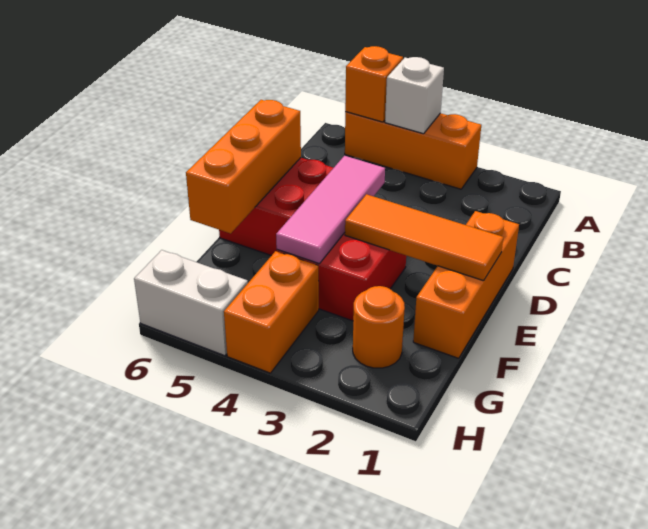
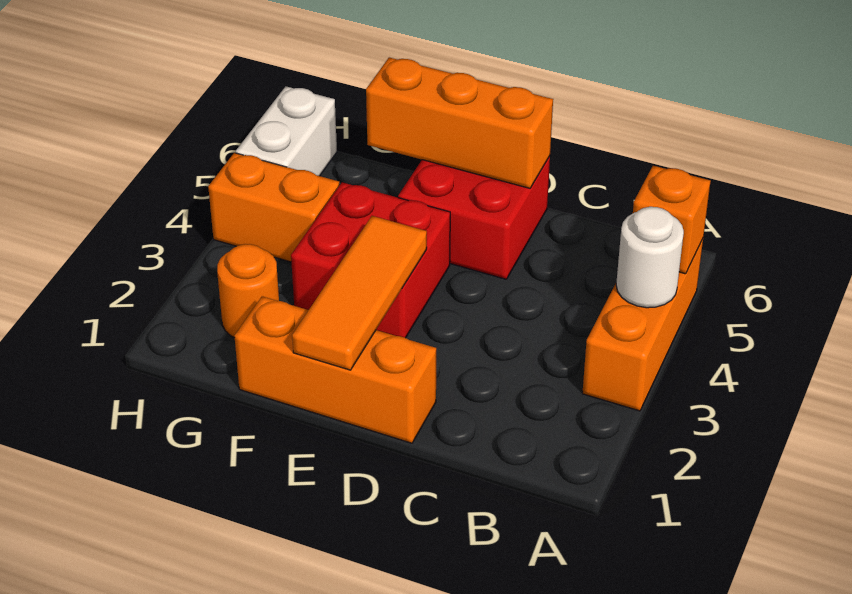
white 1x1 brick [385,57,444,134] -> white 1x1 round brick [616,207,684,308]
pink 1x3 tile [276,156,385,264] -> none

